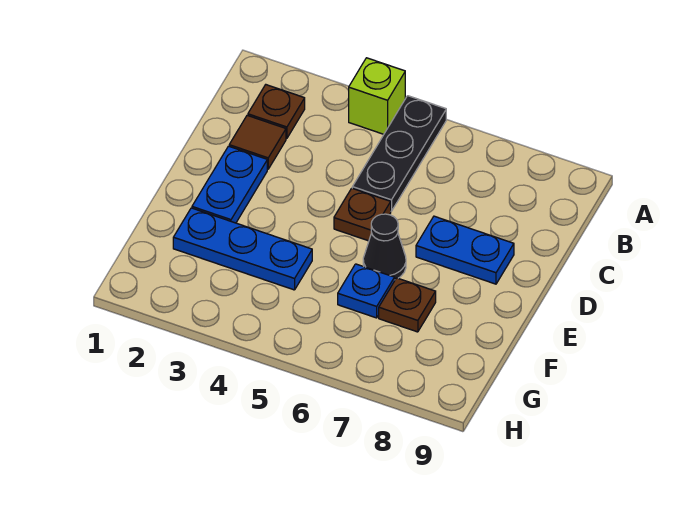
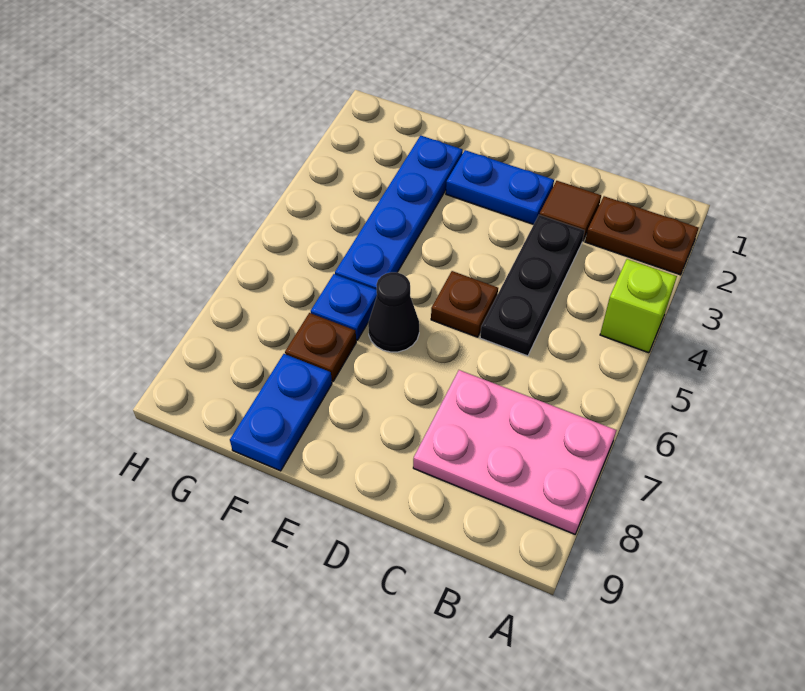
black 1x3 plate [352,96,446,211] -> black 1x3 plate turned to [480,215,584,356]
none -> pink 2x3 plate [413,370,617,534]
brown 1x1 plate [248,85,305,138] -> brown 1x2 plate [585,196,699,275]
blue 1x2 plate [416,216,514,284] -> blue 1x2 plate moved to [230,354,332,471]
blue 1x3 plate [173,208,312,290] -> blue 1x4 plate [335,136,463,290]

